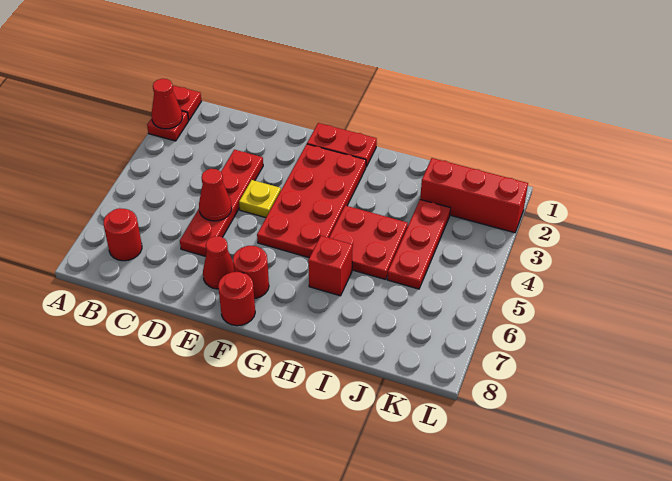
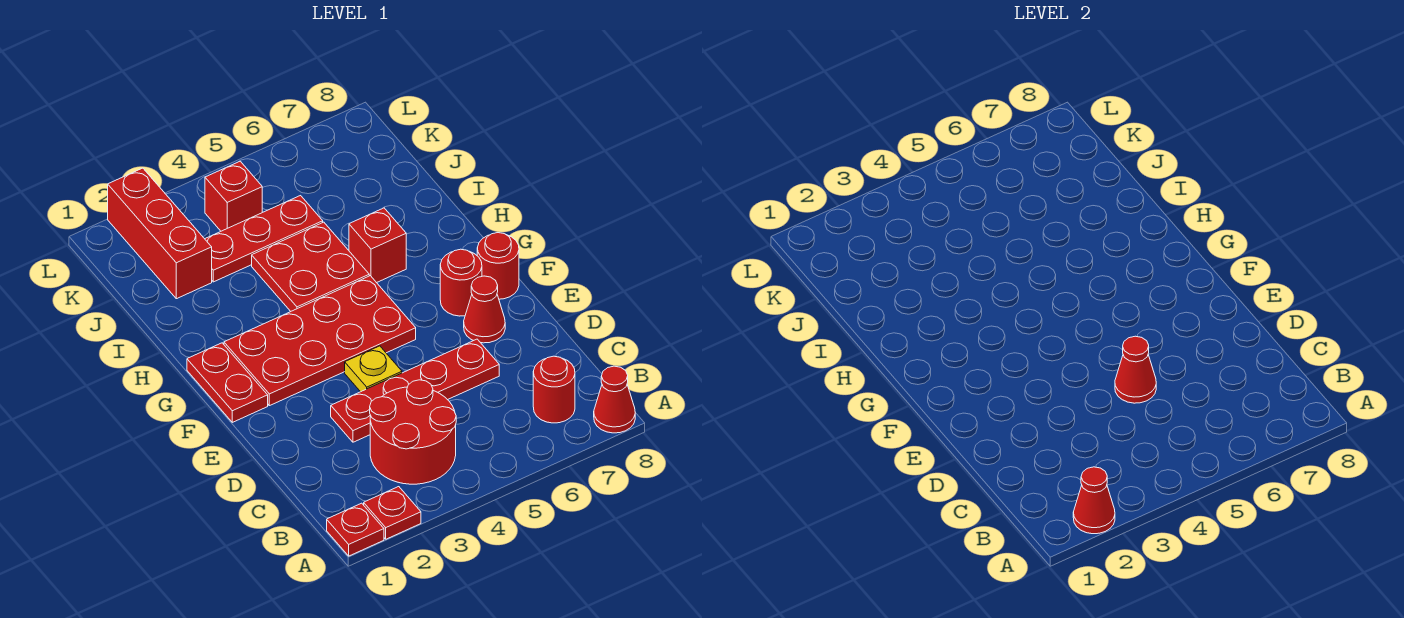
none -> red 1x1 cone [594,366,635,433]
none -> red 2x2 round brick [370,380,456,484]
none -> red 1x1 brick [205,161,262,231]

